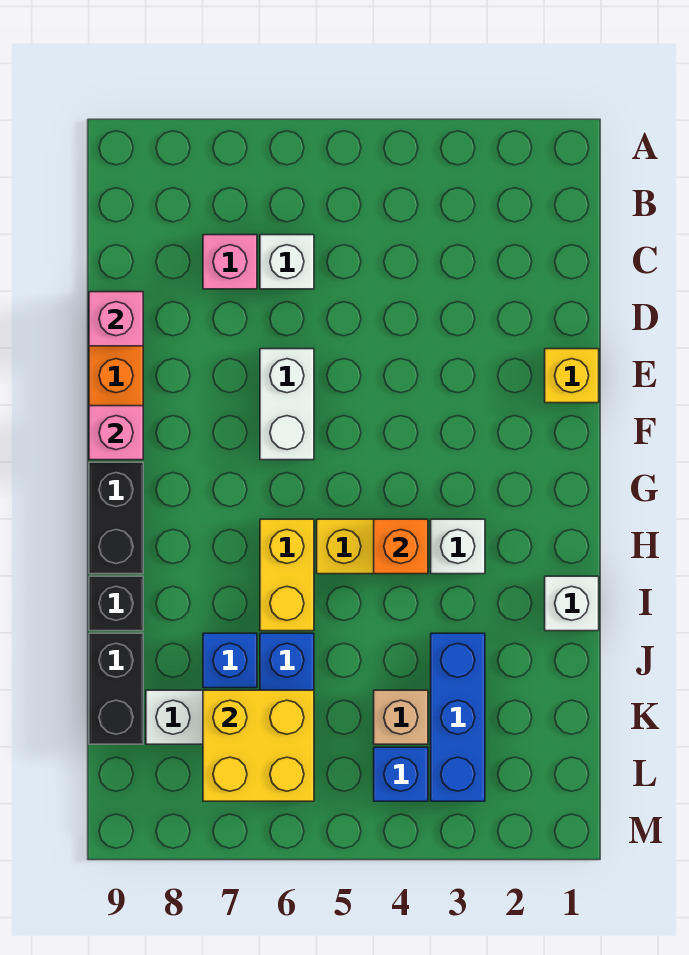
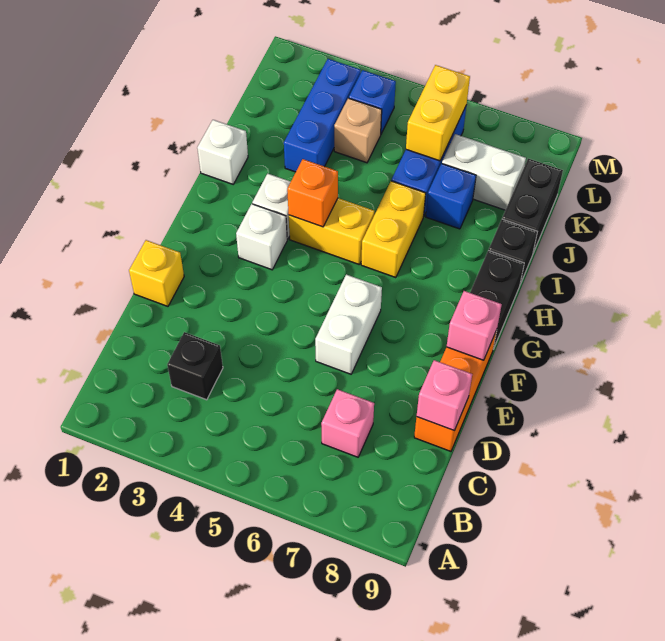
none -> black 1x1 brick [167,332,223,400]
white 1x1 brick [260,235,314,289] -> white 1x1 brick moved to [236,204,287,270]
yellow 2x2 brick [203,690,314,801] -> yellow 1x2 brick [406,65,470,161]

